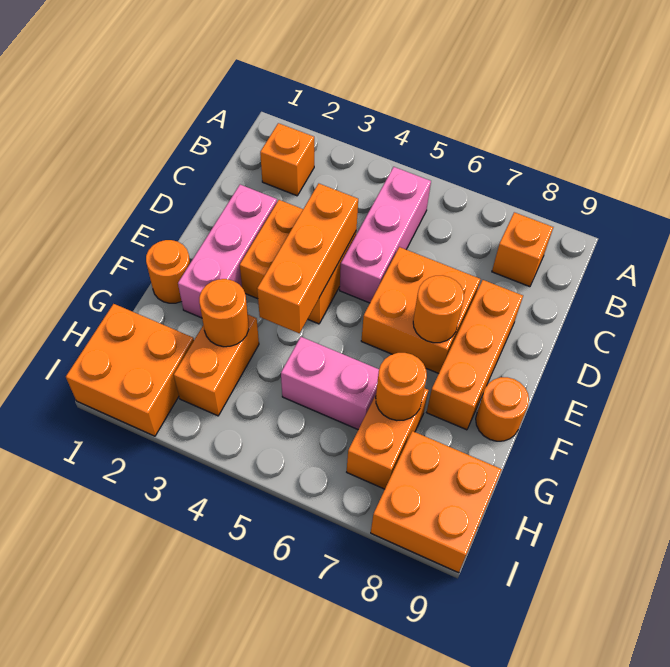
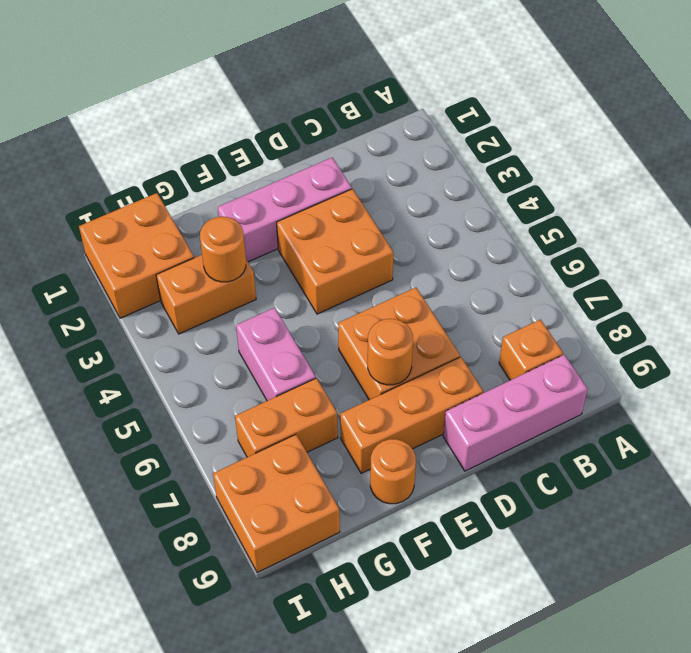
orange 1x1 brick [260,123,314,196] -> none
pink 1x3 brick [340,167,431,303] -> pink 1x3 brick moved to [443,355,588,471]
orange 1x3 brick [257,183,358,333] -> none
orange 1x1 round brick [146,240,190,303] -> none
orange 1x1 round brick [376,353,427,421] -> none

